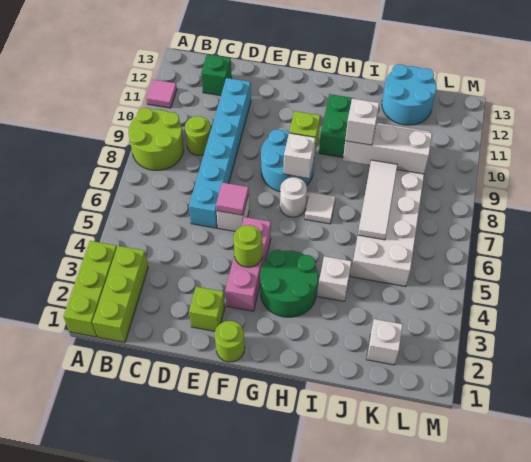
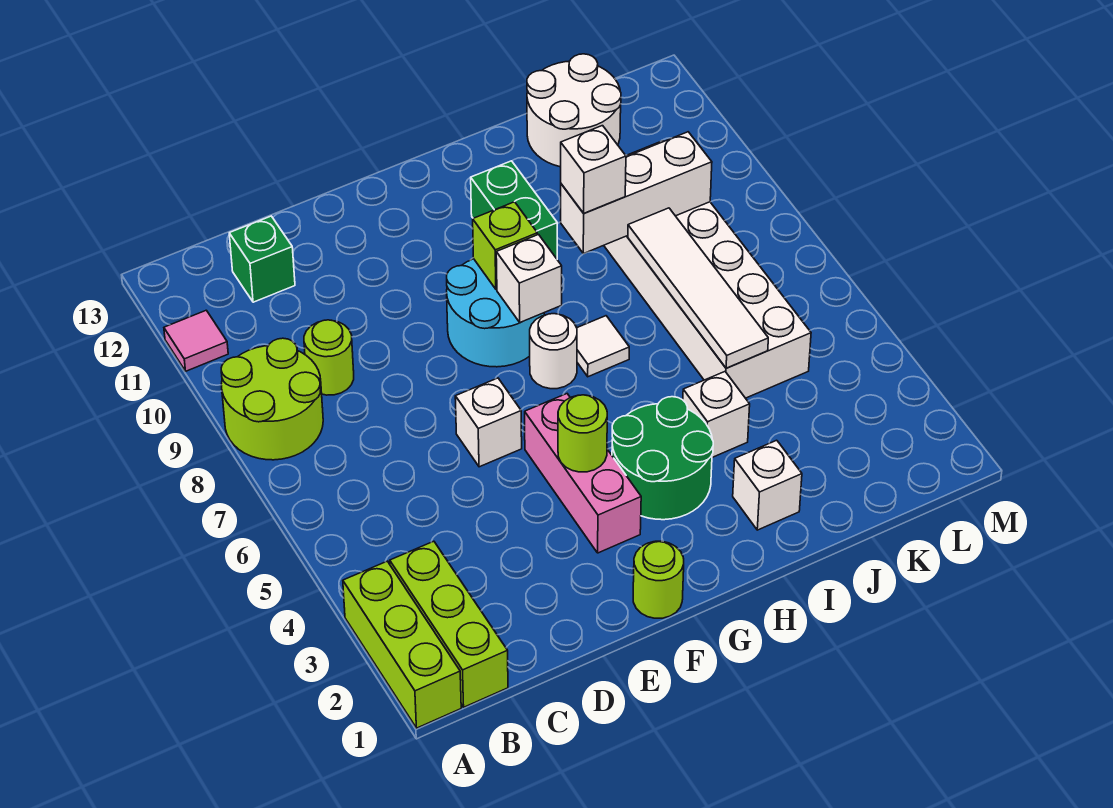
cyan 1x6 brick [189,78,251,228] -> none
lime 1x1 brick [189,287,225,331] -> none
pink 1x1 tile [216,182,249,215] -> none
white 1x3 tile [358,160,397,240] -> white 1x4 tile [628,208,768,368]
cyan 2x2 round brick [382,64,436,125] -> white 2x2 round brick [527,54,621,167]
white 1x1 brick [366,319,403,365] -> white 1x1 brick moved to [733,440,802,530]

